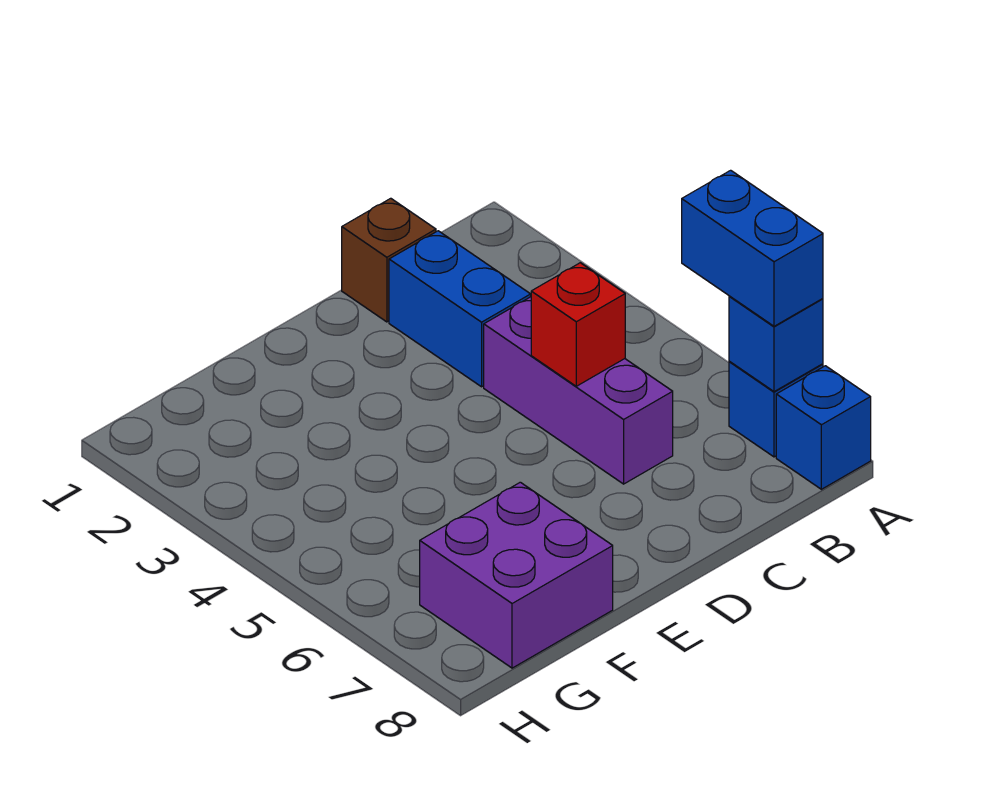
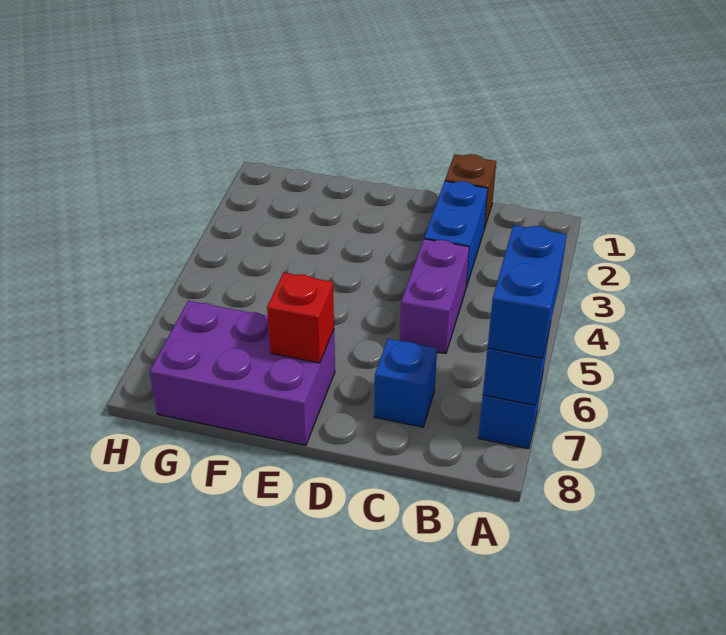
blue 1x1 brick [776,366,871,489] -> blue 1x1 brick moved to [374,339,437,427]
purple 1x3 brick [484,297,673,484] -> purple 1x2 brick [400,239,469,354]
red 1x1 brick [531,263,625,386] -> red 1x1 brick moved to [267,273,334,363]
purple 2x2 brick [420,482,613,668] -> purple 2x3 brick [150,301,335,445]

